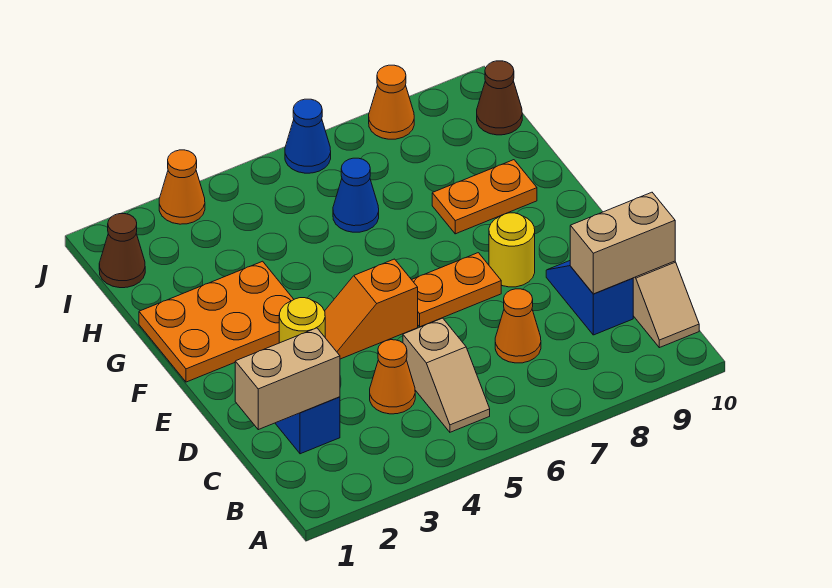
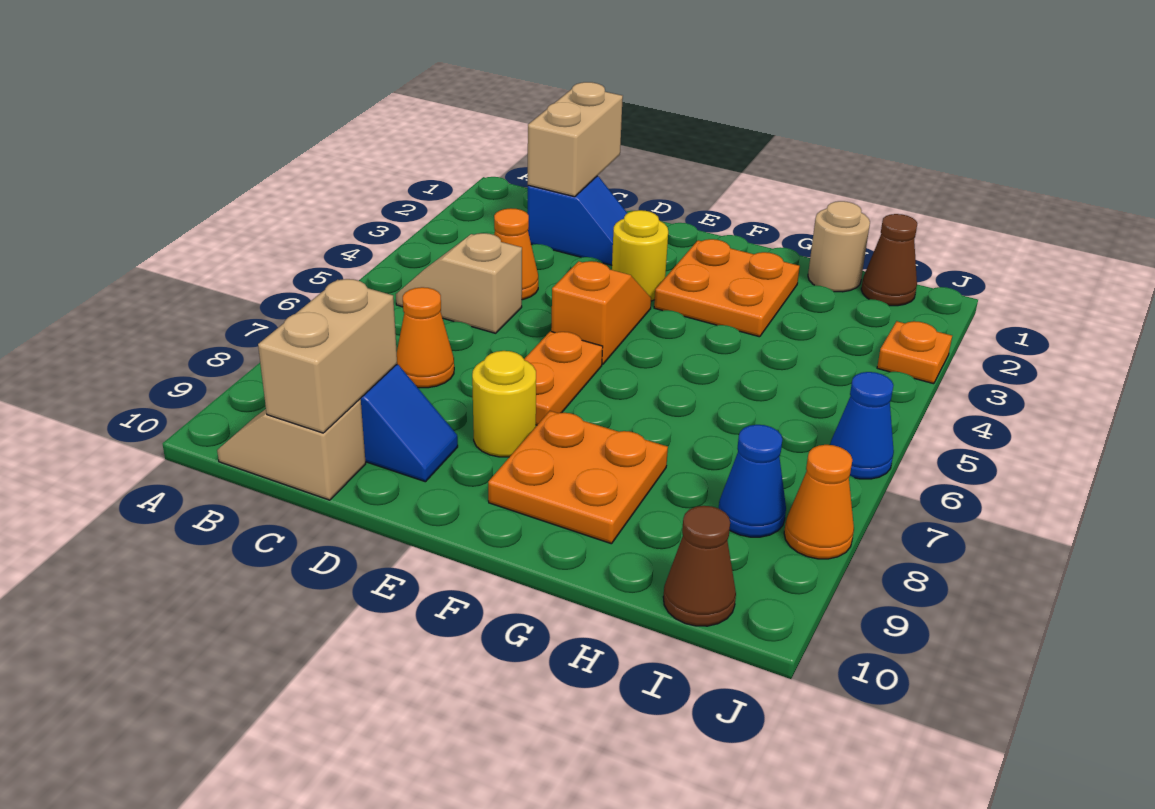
orange 2x3 plate [139,261,294,382] -> orange 2x2 plate [654,239,800,337]
orange 1x2 plate [432,160,537,234] -> orange 2x2 plate [488,411,668,544]
none -> tan 1x1 round brick [808,201,870,292]
blue 1x1 cone [333,158,379,232] -> blue 1x1 cone moved to [719,425,786,537]
orange 1x1 cone [159,150,205,224] -> orange 1x1 plate [877,321,952,384]

